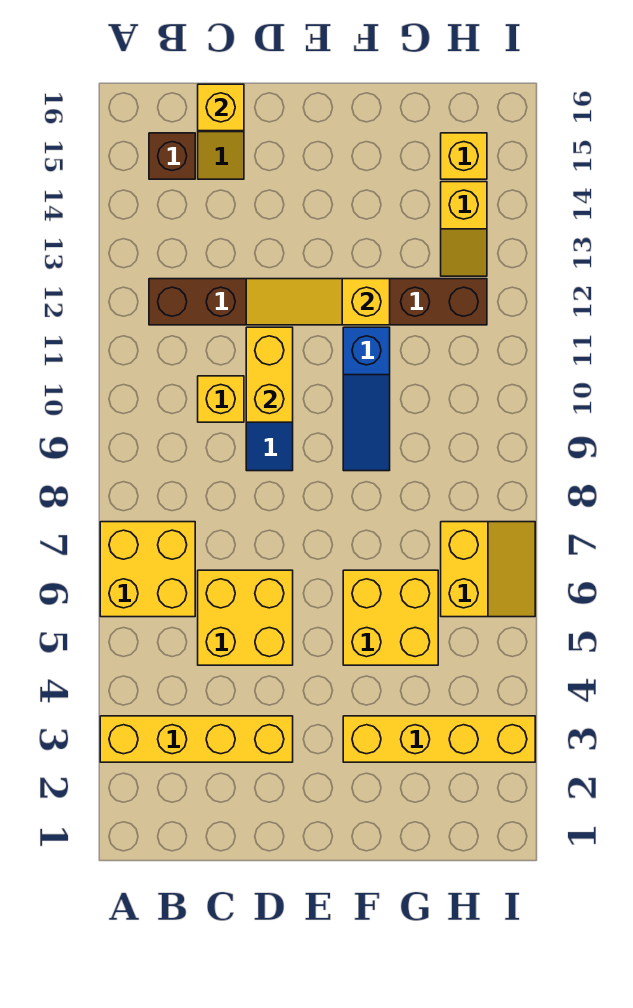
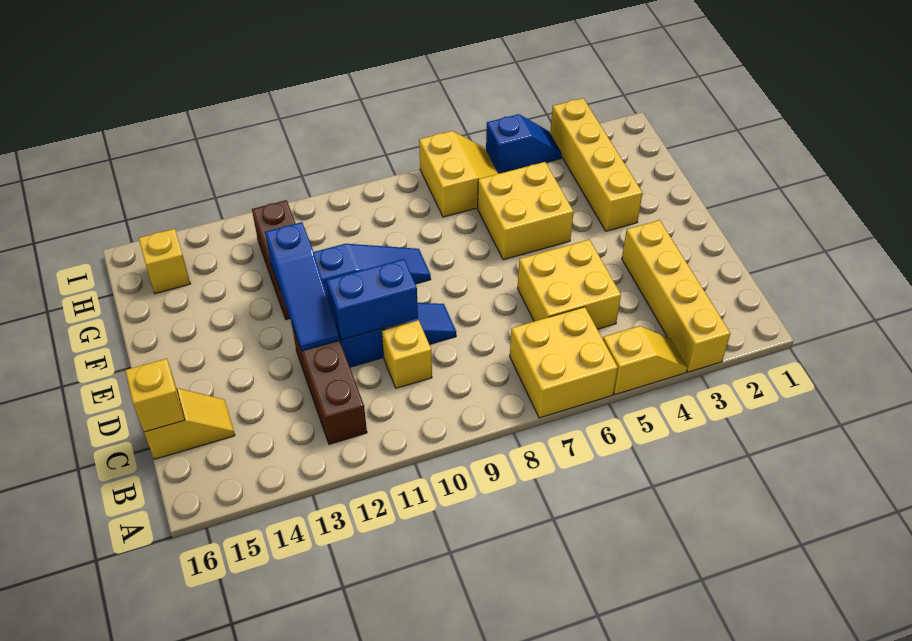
brown 1x1 brick [149,133,195,179] -> none
yellow 1x2 brick [246,327,293,422] -> blue 1x2 brick [327,259,418,340]
yellow 1x3 slope [246,279,390,325] -> blue 1x3 slope [265,222,340,351]
yellow 2x2 slope [441,522,535,617] -> yellow 2x2 slope turned to [419,131,498,217]
yellow 1x2 slope [441,182,487,276] -> yellow 1x2 slope moved to [603,326,687,395]
none -> blue 1x2 slope [486,114,562,174]

